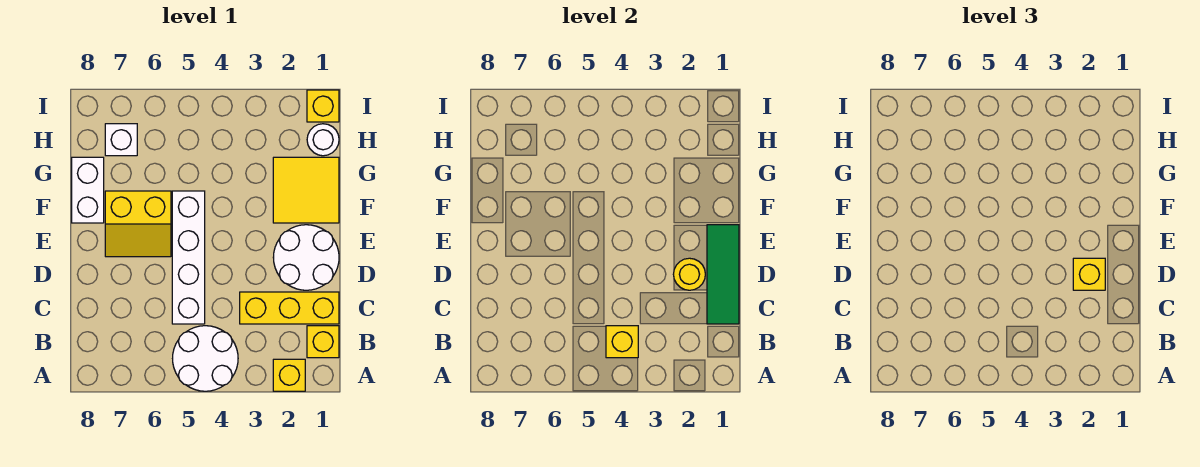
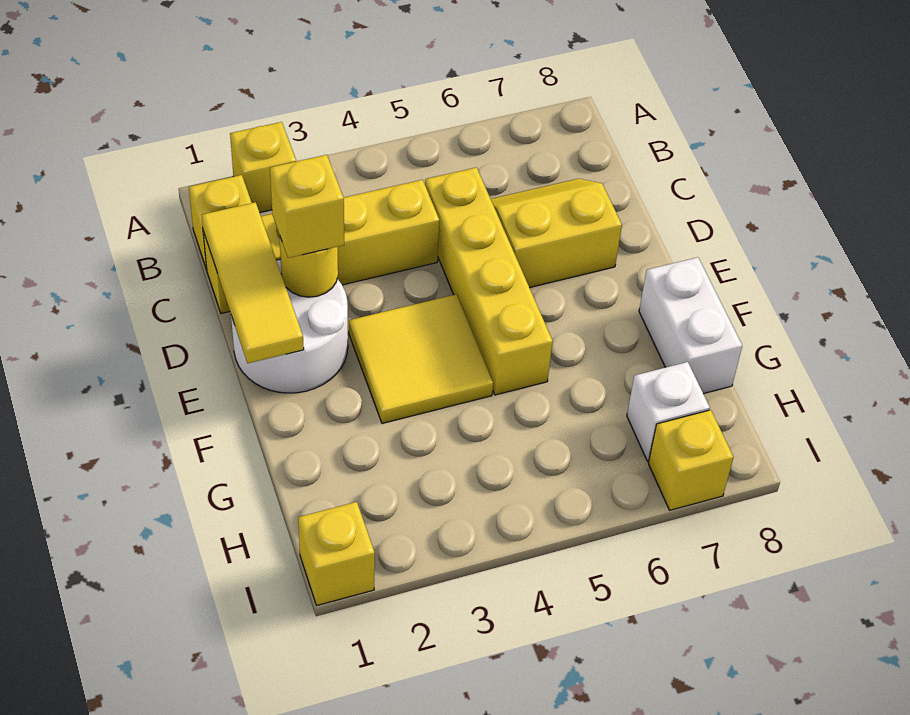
white 2x2 round brick [173,326,238,391] -> none
yellow 1x1 brick [606,326,638,358] -> yellow 1x1 brick moved to [648,410,733,510]
yellow 1x3 brick [240,292,339,324] -> yellow 1x4 brick [203,180,439,314]
green 1x3 tile [707,225,739,324] -> yellow 1x3 tile [202,202,304,363]
white 1x4 brick [172,191,205,324] -> yellow 1x4 brick [425,167,553,395]
yellow 2x2 slope [105,191,171,257] -> yellow 2x2 slope moved to [491,179,622,288]
yellow 2x2 tile [273,157,339,223] -> yellow 2x2 tile moved to [349,294,493,423]
white 1x1 round brick [307,124,339,156] -> none

